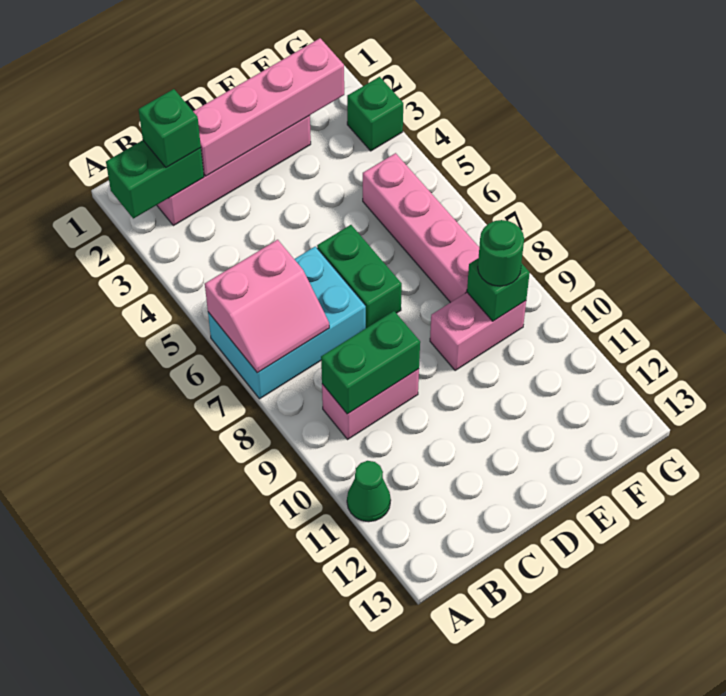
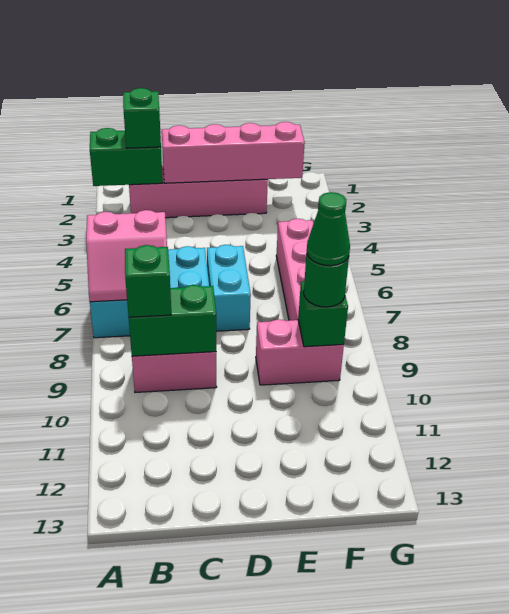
green 1x1 cone [347,461,391,522] -> green 1x1 cone moved to [307,192,350,266]
green 1x2 brick [317,225,402,328] -> cyan 1x2 brick [207,245,251,331]
green 1x1 brick [347,77,403,151] -> green 1x1 brick moved to [125,245,171,317]

